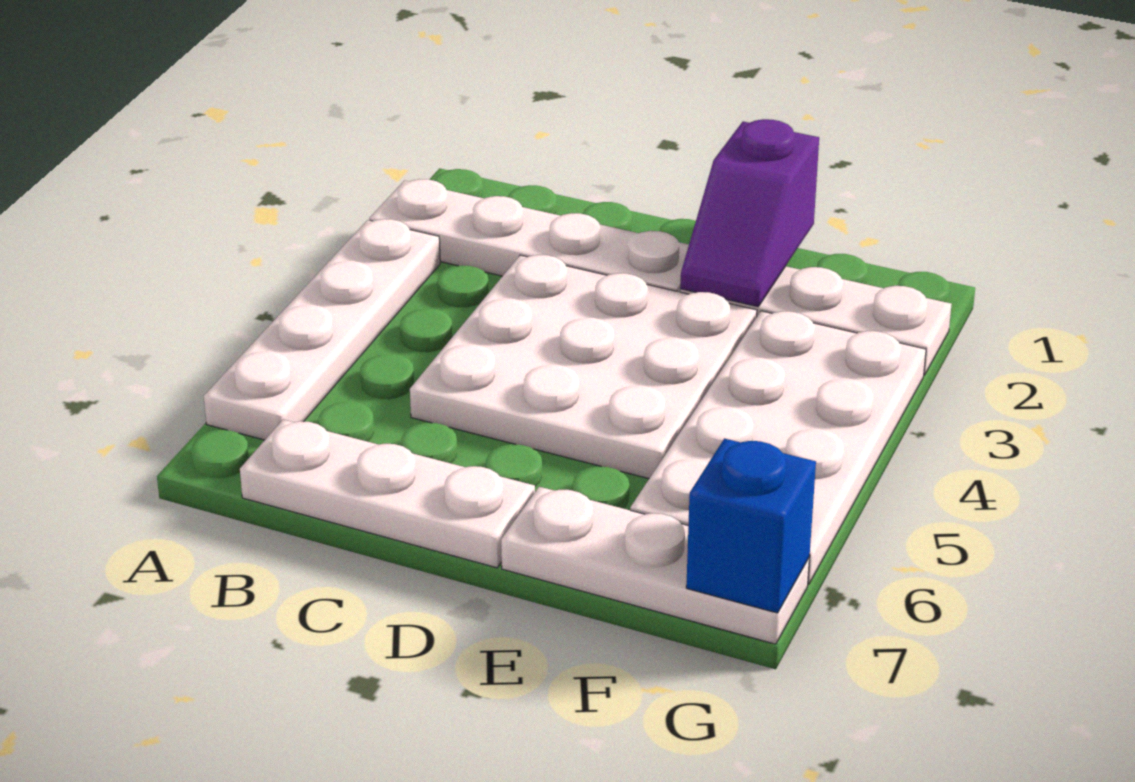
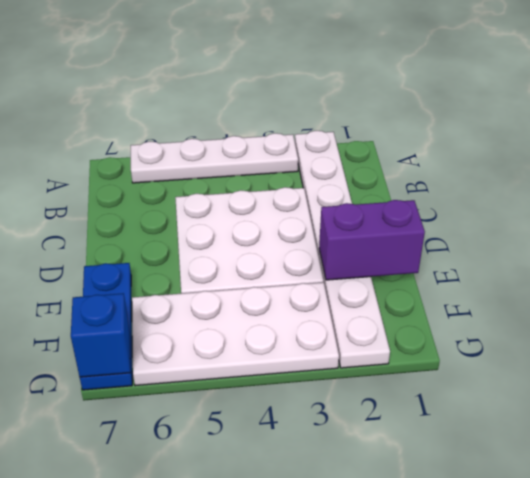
white 1x3 plate [240,420,535,568] -> none
purple 1x2 slope [680,119,819,307] -> purple 1x2 brick [319,200,425,280]
white 1x3 plate [501,487,809,644] -> blue 1x3 plate [80,263,132,390]

